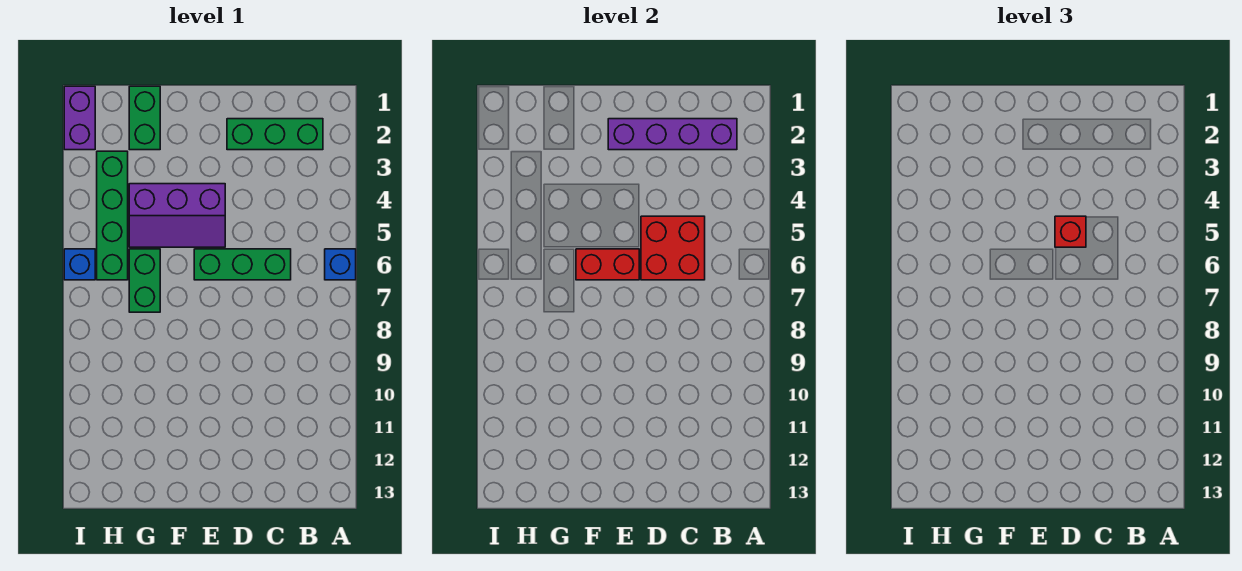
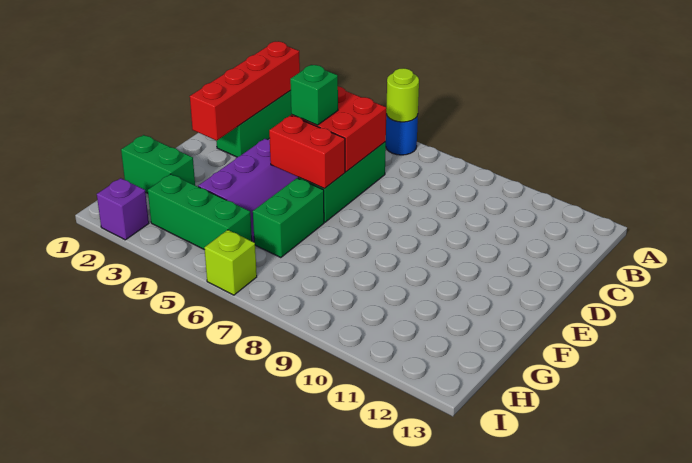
blue 1x1 brick [325,249,356,280] -> blue 1x1 round brick [385,114,418,155]
none -> lime 1x1 round brick [386,68,419,122]
purple 1x4 brick [608,119,737,150] -> red 1x4 brick [190,41,300,141]
red 1x1 brick [1055,216,1086,247] -> green 1x1 brick [290,65,338,125]
red 1x2 brick [576,249,639,280] -> red 1x2 brick turned to [269,115,345,189]
green 1x2 brick [129,249,160,312] -> green 1x2 brick turned to [253,178,324,258]
green 1x4 brick [97,151,128,280] -> green 1x3 brick [148,174,252,250]
purple 1x2 brick [64,86,95,150] -> purple 1x1 brick [97,178,149,240]
blue 1x1 brick [64,249,95,280] -> lime 1x1 brick [205,230,257,295]

